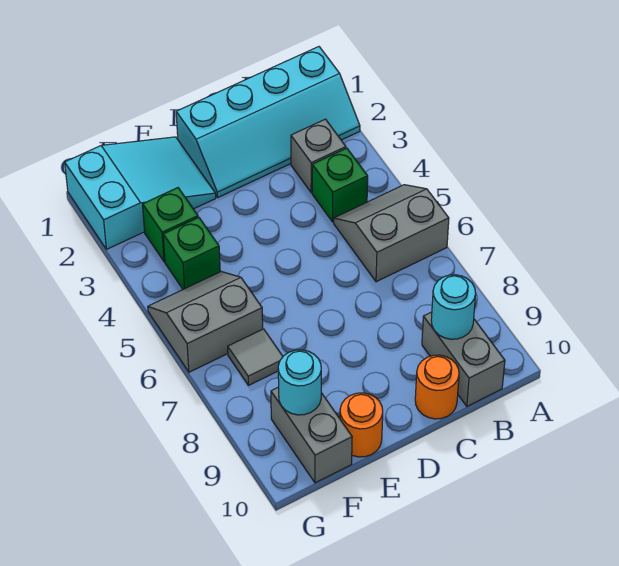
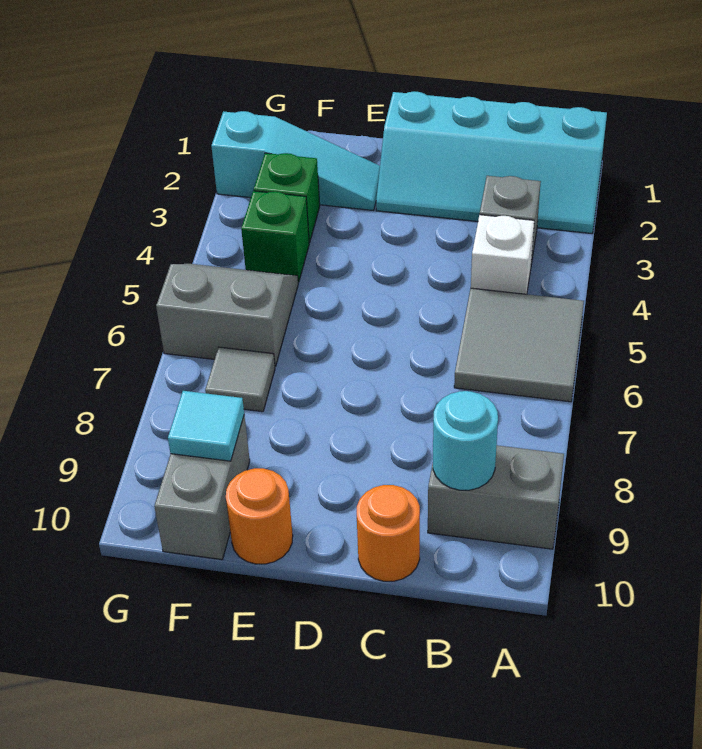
grey 2x2 slope [334,185,449,282] -> grey 2x2 tile [454,288,584,402]
green 1x1 brick [312,148,368,222] -> white 1x1 brick [471,215,534,294]
grey 1x2 brick [422,312,505,406] -> grey 1x2 brick turned to [428,445,564,549]
cyan 2x3 slope [65,137,216,249] -> cyan 1x3 slope [211,111,380,210]
cyan 1x1 round brick [278,350,321,415] -> cyan 1x1 tile [168,391,244,461]

